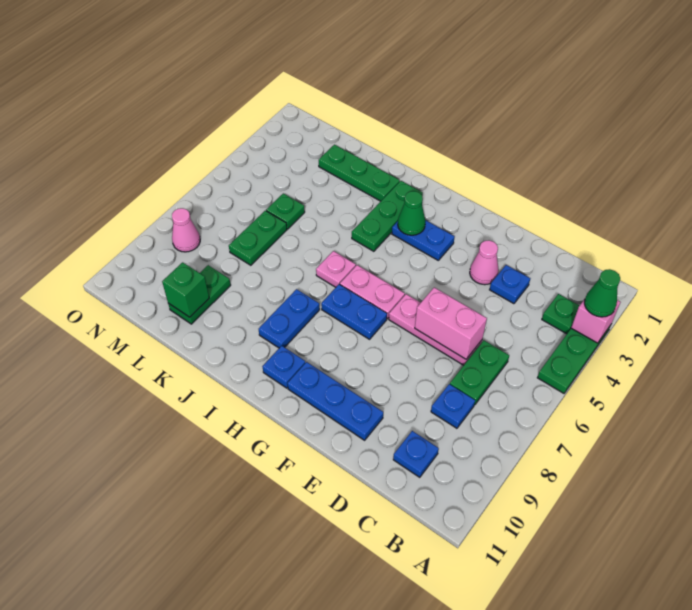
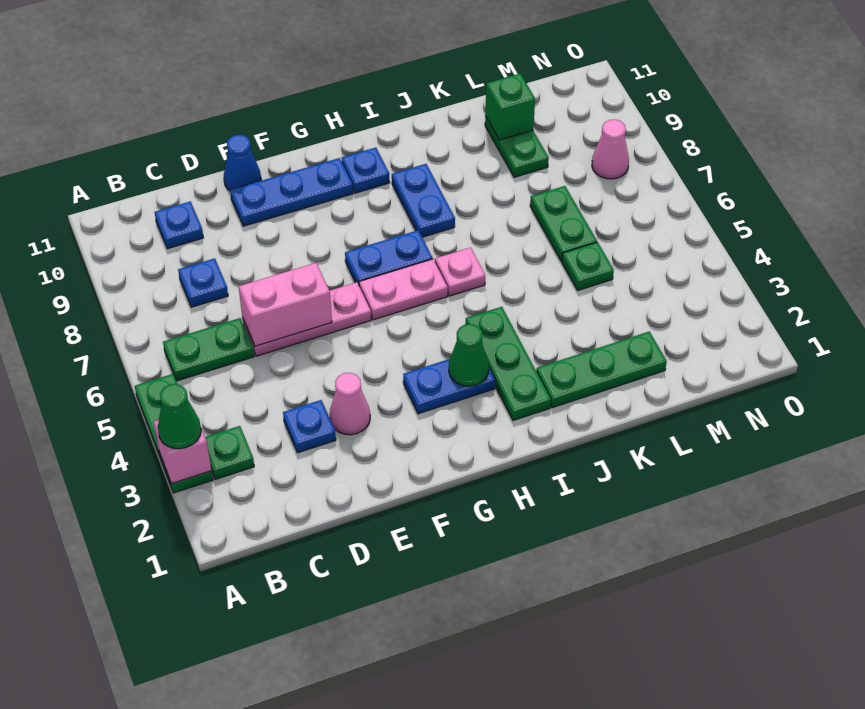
green 1x2 plate [450,340,509,405] -> green 1x2 plate turned to [163,318,254,381]
none -> blue 1x1 cone [224,135,261,191]

